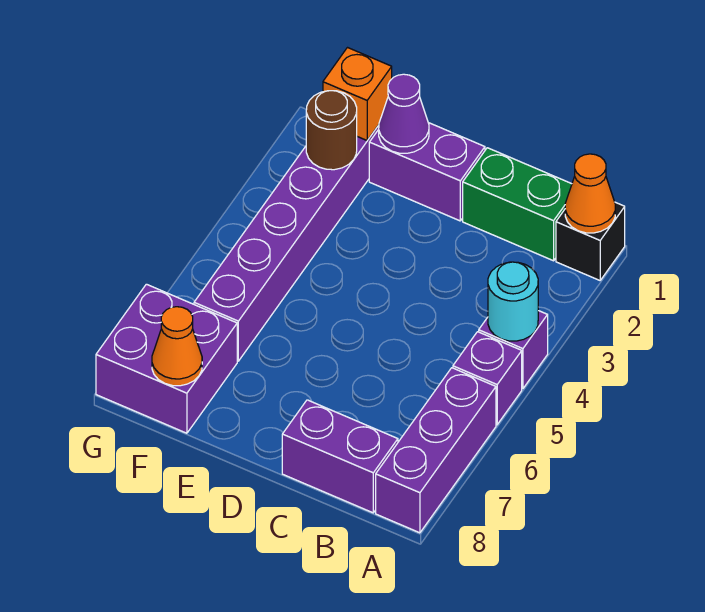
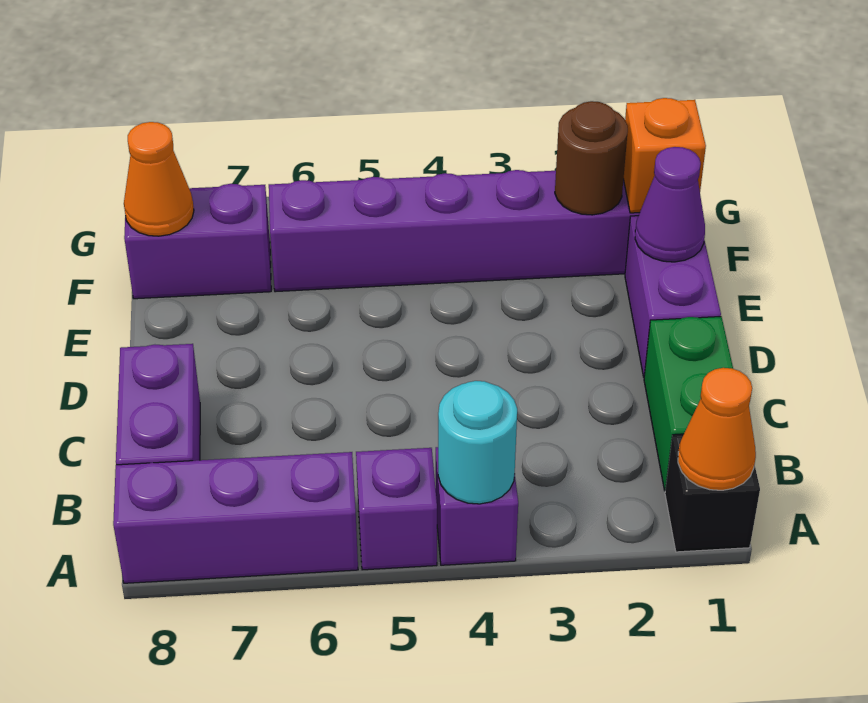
purple 2x2 brick [96,284,237,433] -> purple 1x2 brick [124,184,271,299]

